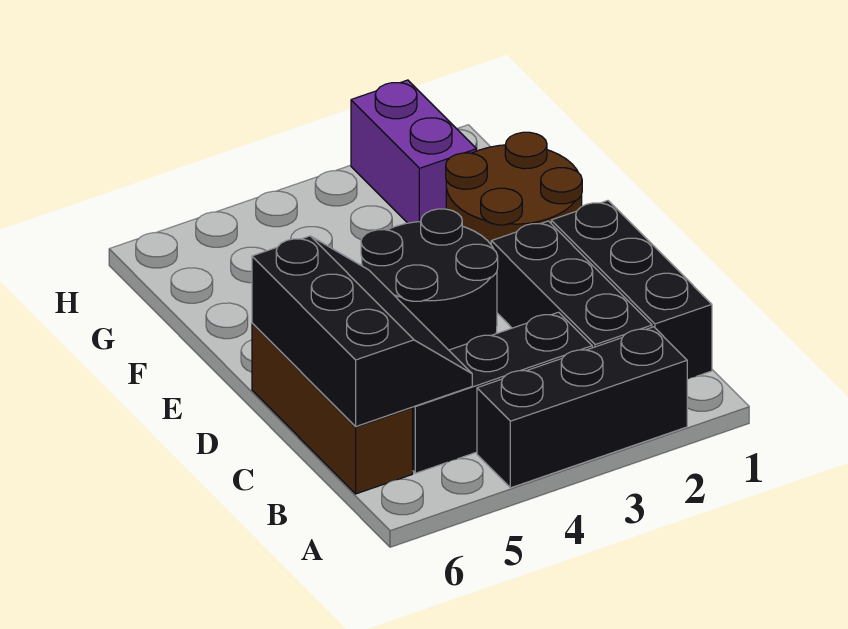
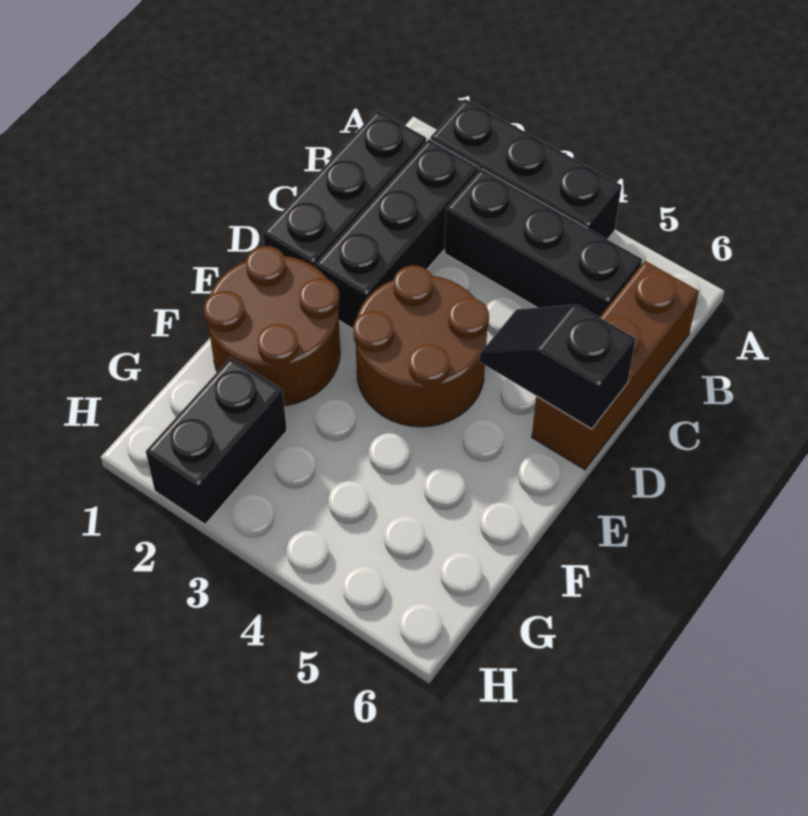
black 2x3 slope [252,236,472,426] -> black 1x2 slope [479,305,636,429]
black 2x2 round brick [361,209,498,350] -> brown 2x2 round brick [353,265,489,427]
purple 1x2 brick [351,80,476,223] -> black 1x2 brick [146,357,287,524]

